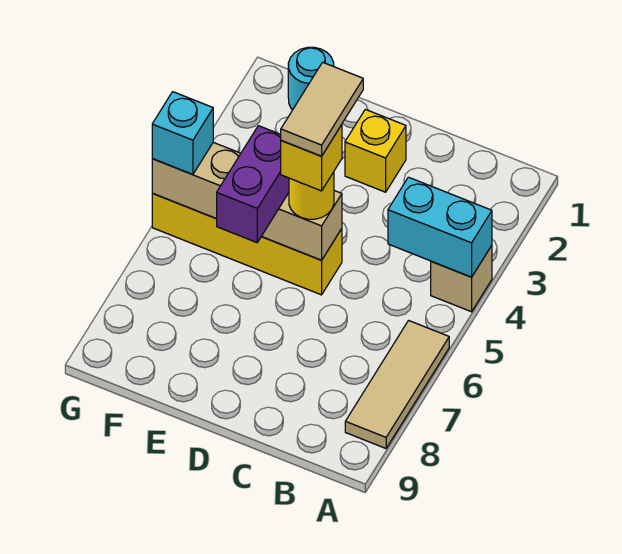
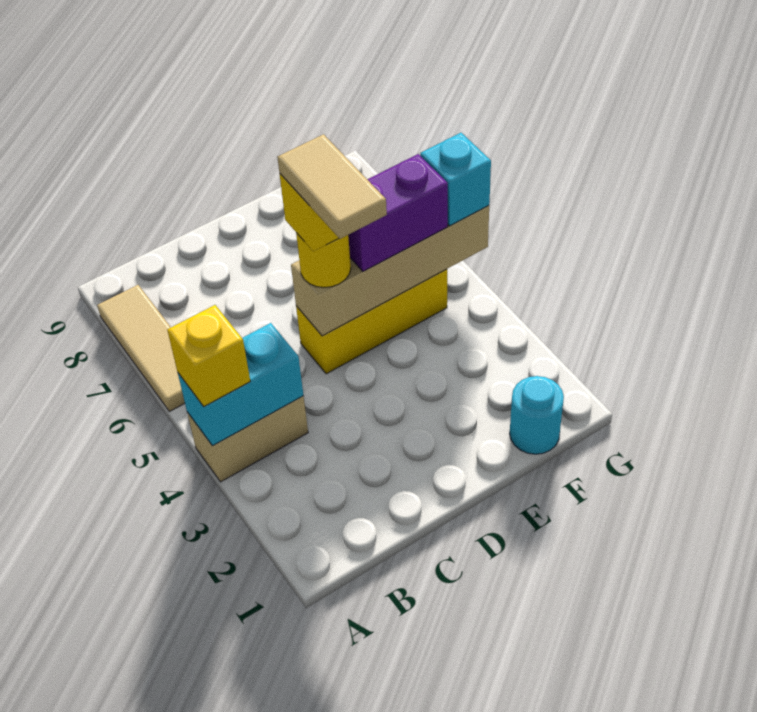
tan 1x1 brick [431,246,492,312] -> tan 1x2 brick [187,396,308,482]
yellow 1x1 brick [345,109,406,192] -> yellow 1x1 brick moved to [167,305,250,407]
yellow 1x4 brick [152,194,342,295] -> yellow 1x3 brick [296,269,447,374]
purple 1x2 brick [217,126,289,243] -> purple 1x2 brick turned to [348,154,448,271]

